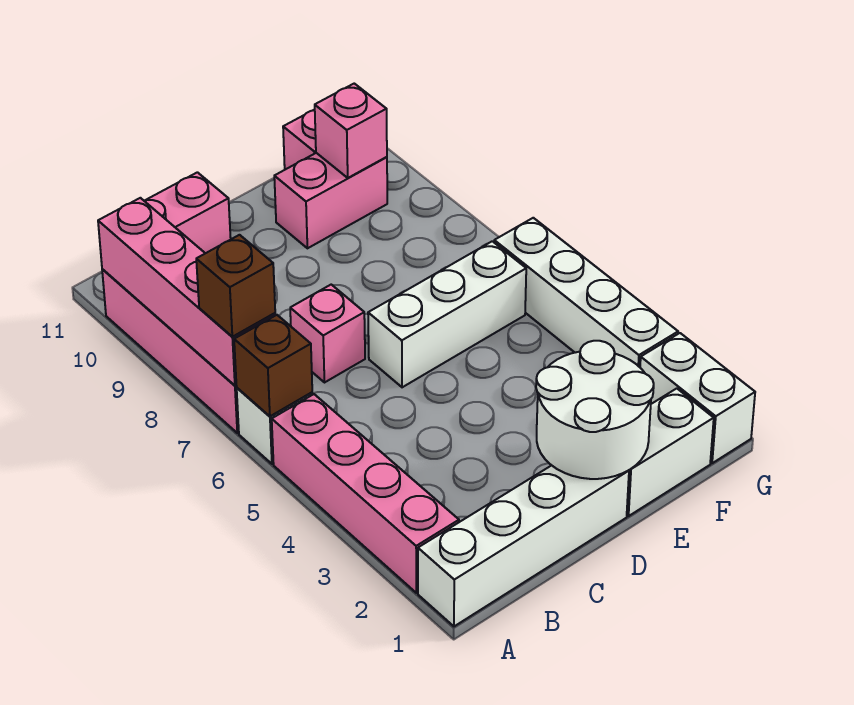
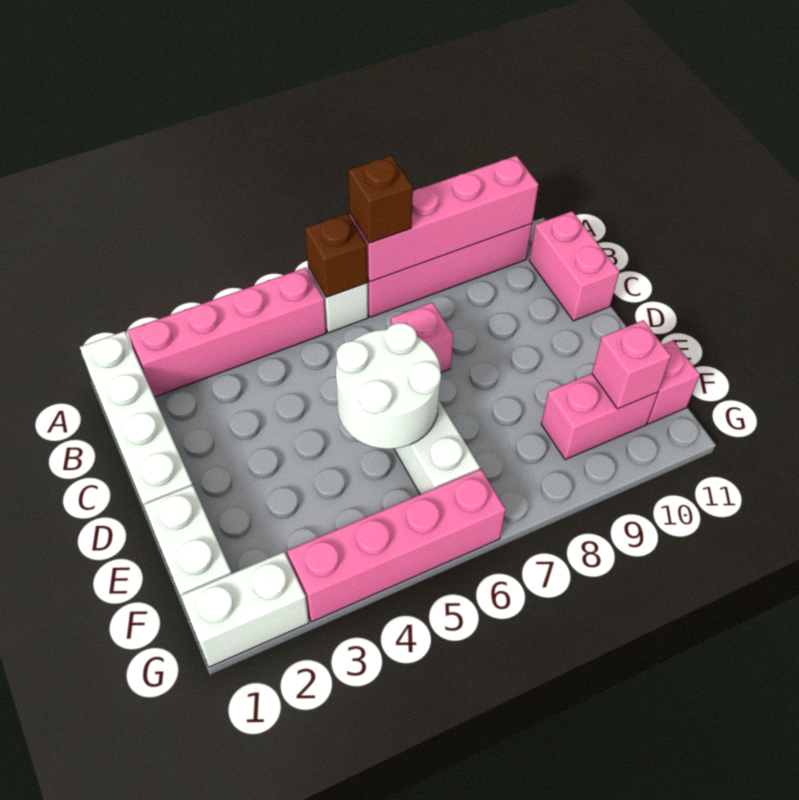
white 2x2 round brick [536,341,654,479] -> white 2x2 round brick moved to [336,323,441,449]
pink 1x2 brick [274,153,387,248] -> pink 1x2 brick turned to [541,374,658,460]
white 1x4 brick [494,218,678,367] -> pink 1x4 brick [287,469,506,622]

